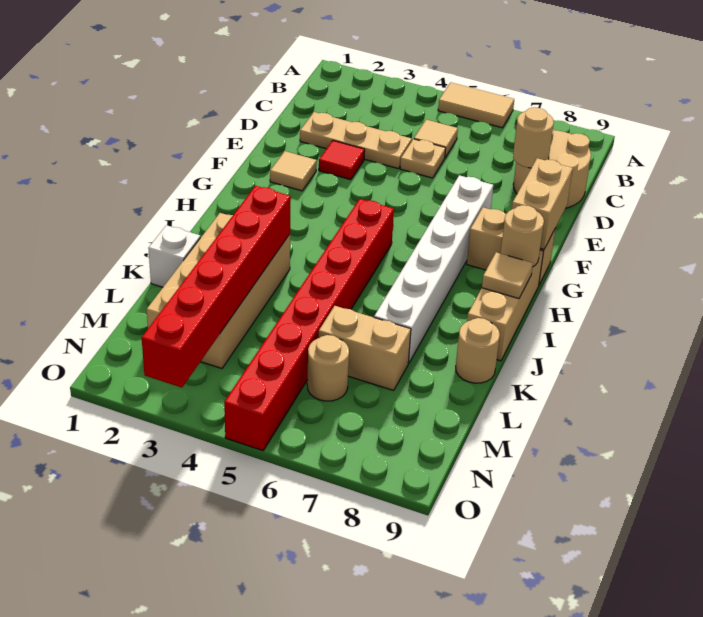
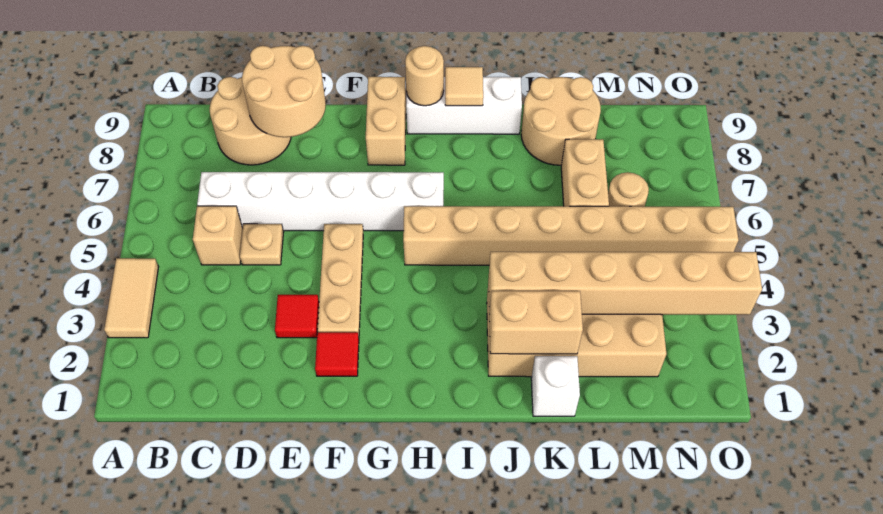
tan 1x2 tile [438,82,514,128] -> tan 1x2 tile moved to [104,258,159,338]
tan 1x1 tile [414,120,458,157] -> tan 1x1 brick [193,206,243,265]
tan 1x3 plate [300,112,412,169] -> tan 1x3 plate moved to [317,224,363,336]
tan 1x1 round brick [513,107,554,168] -> tan 2x2 round brick [242,46,326,137]
tan 1x1 tile [270,151,317,191] -> red 1x1 tile [315,332,359,376]
white 1x6 brick [374,175,493,363] -> white 1x6 brick moved to [197,172,444,231]
tan 1x2 brick [512,158,573,249] -> tan 1x2 brick moved to [489,291,583,354]
red 1x8 brick [224,199,394,451] -> tan 1x8 brick [403,206,738,265]
tan 1x3 brick [467,250,544,361] -> white 1x3 brick [406,77,522,134]
red 1x6 brick [142,186,291,388] -> tan 1x6 brick [489,252,762,315]
tan 1x1 round brick [456,318,500,383] -> tan 2x2 round brick [521,77,601,165]

